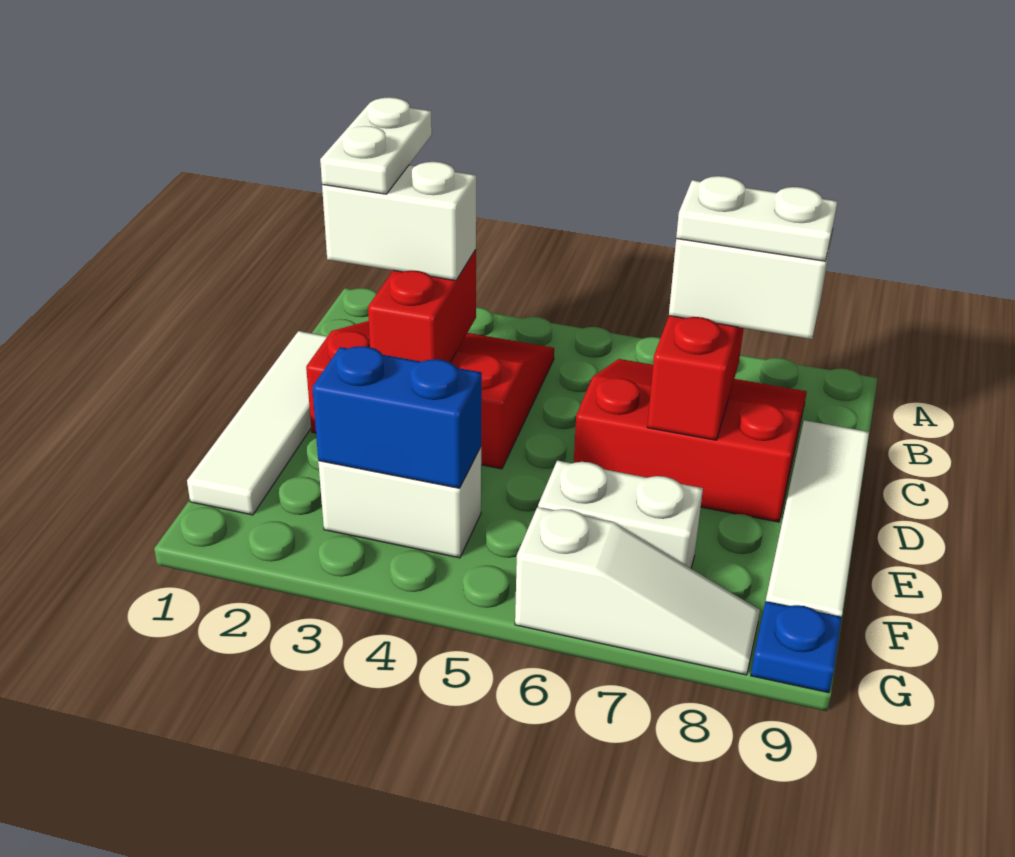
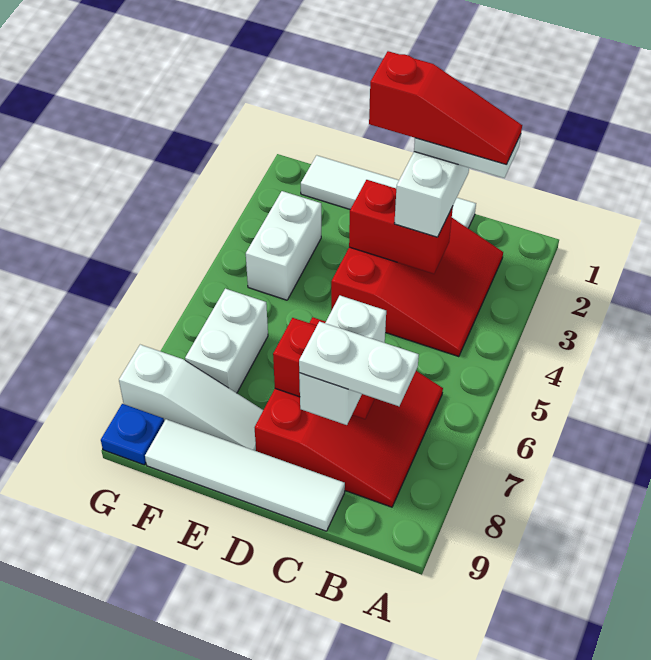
none -> red 1x3 slope [369,51,522,165]
white 1x2 plate [676,176,837,261] -> white 1x2 plate turned to [299,322,419,406]
blue 1x2 brick [312,346,482,488] -> none
white 1x3 slope [515,507,760,675] -> white 1x3 slope turned to [119,345,263,451]

